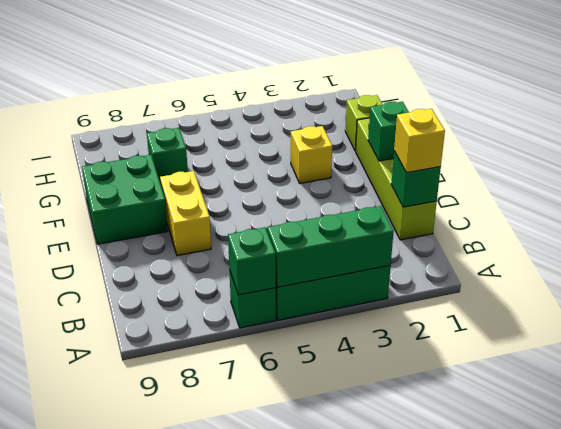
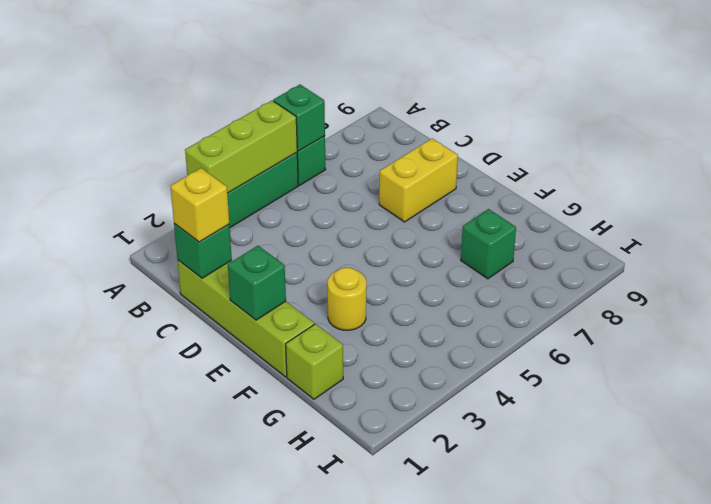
green 1x3 brick [268,206,394,287] -> lime 1x3 brick [185,100,297,193]
yellow 1x2 brick [160,171,211,256] -> yellow 1x2 brick turned to [379,139,458,222]
green 2x2 brick [82,155,168,244] -> none
yellow 1x1 brick [291,126,332,183] -> yellow 1x1 round brick [328,268,366,330]

